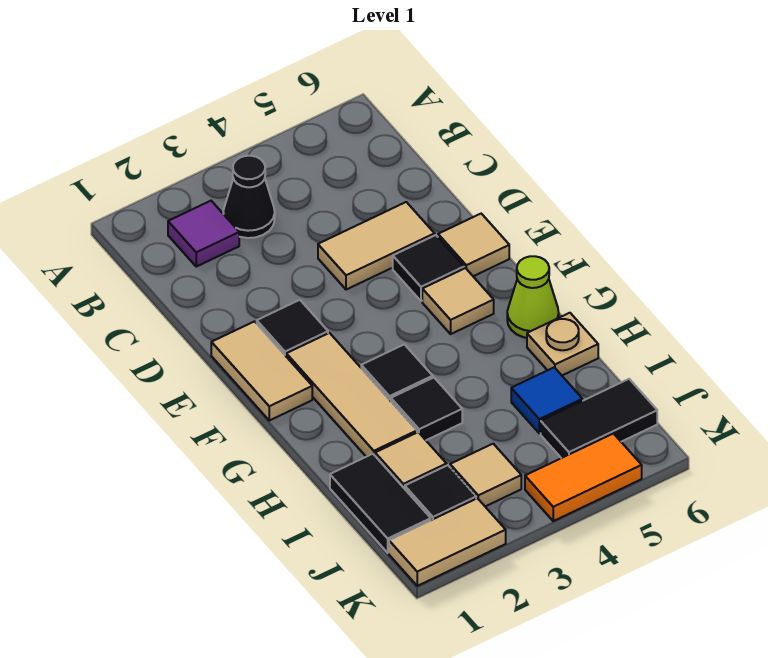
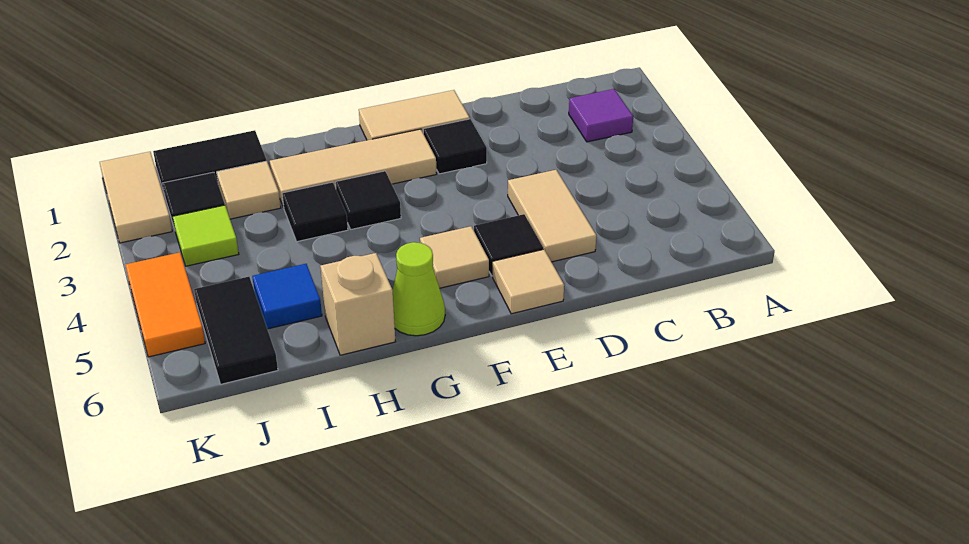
black 1x1 cone [223,156,275,238] -> none
tan 1x1 plate [527,313,598,375] -> tan 1x1 brick [320,253,395,355]
tan 1x1 tile [450,444,521,506] -> lime 1x1 tile [173,205,239,266]

